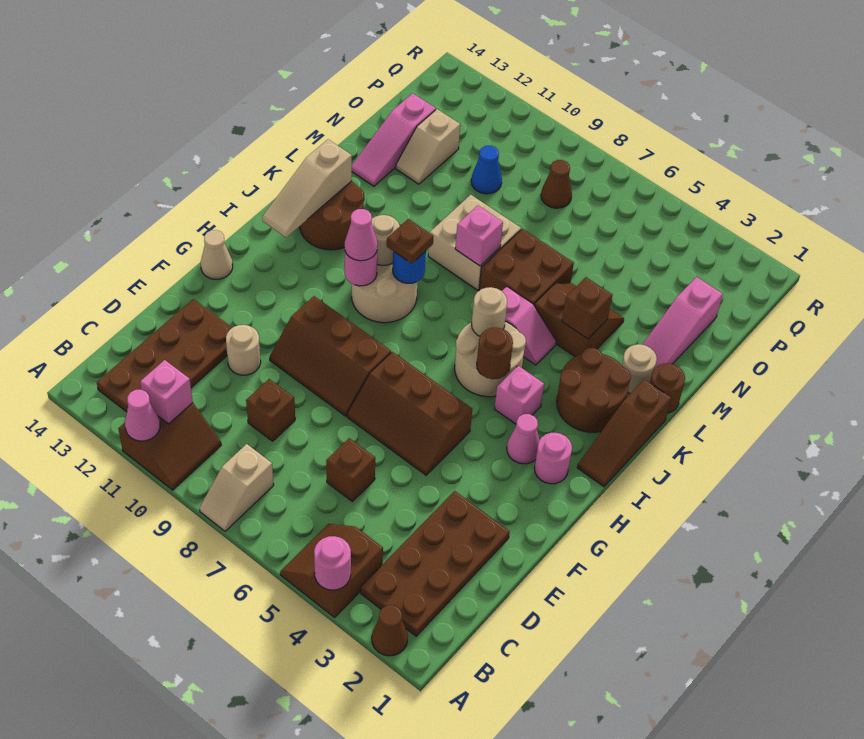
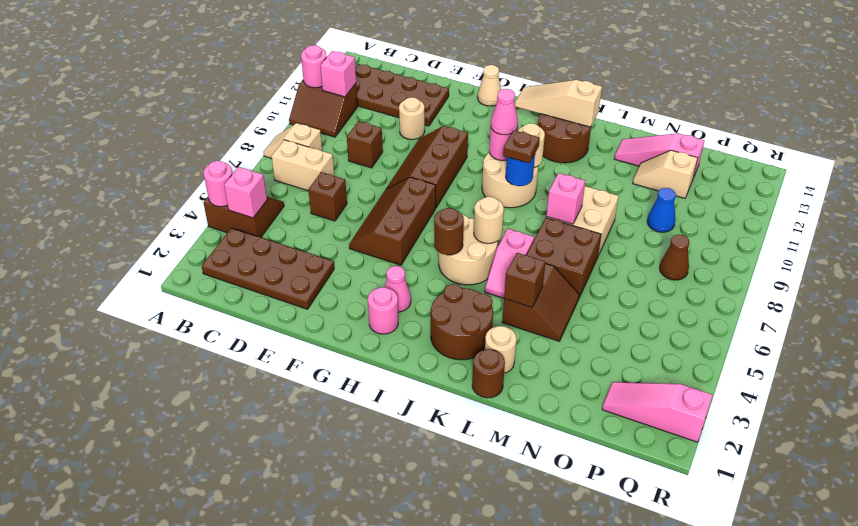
brown 1x1 cone [372,605,408,656] -> none
pink 1x1 cone [125,390,160,441] -> pink 1x1 round brick [301,45,327,88]
none -> tan 1x2 brick [272,140,334,191]
brown 1x3 slope [577,379,671,486] -> none
pink 1x1 brick [495,366,544,424] -> pink 1x1 brick moved to [224,167,267,218]
pink 1x3 slope [642,277,723,367] -> pink 1x3 slope moved to [602,382,713,442]

